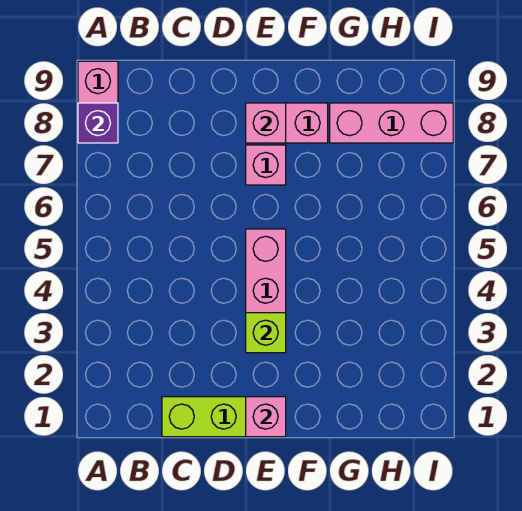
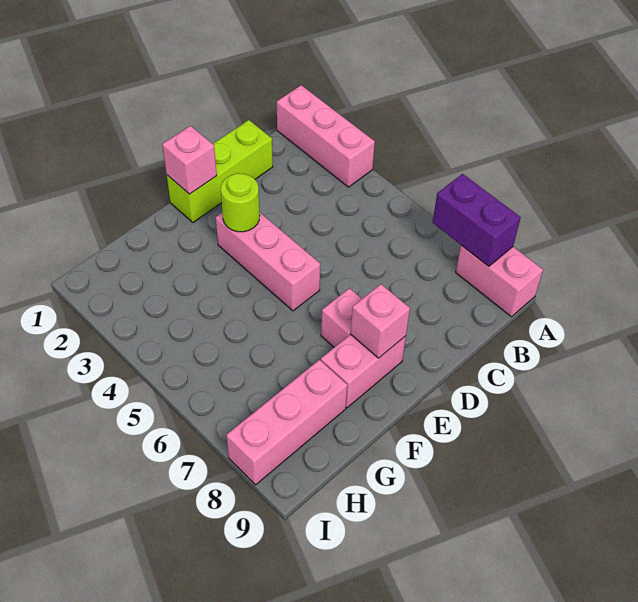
none -> pink 1x3 brick [277,85,375,187]
purple 1x1 brick [78,103,118,143] -> purple 1x2 brick [433,174,521,266]
lime 1x1 brick [246,313,286,353] -> lime 1x1 round brick [221,173,260,232]

